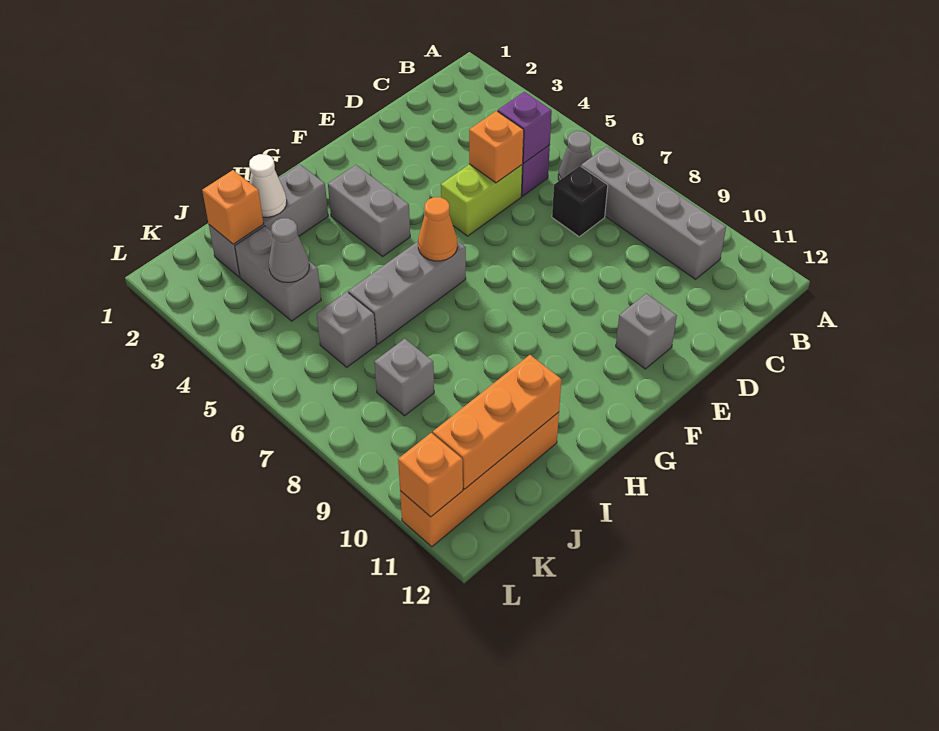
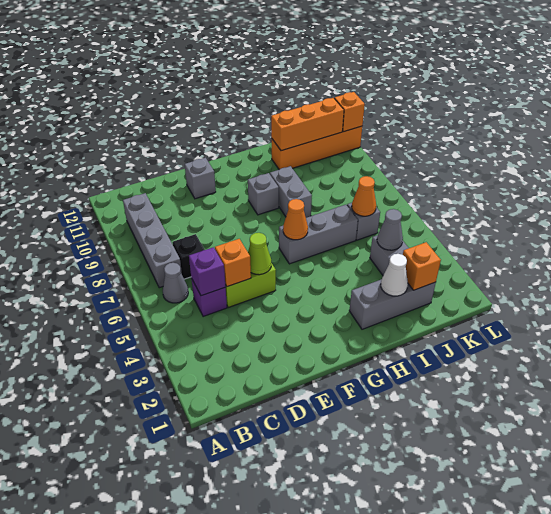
none -> lime 1x1 cone [248,233,271,275]
grey 1x2 brick [328,165,410,256] -> grey 1x2 brick moved to [270,166,312,218]
none -> orange 1x1 cone [352,176,376,216]
grey 1x1 brick [374,339,434,416] -> grey 1x1 brick moved to [248,173,279,215]

